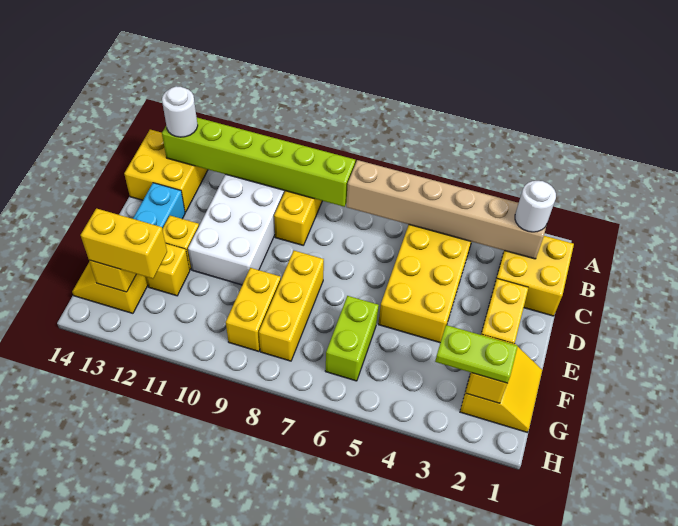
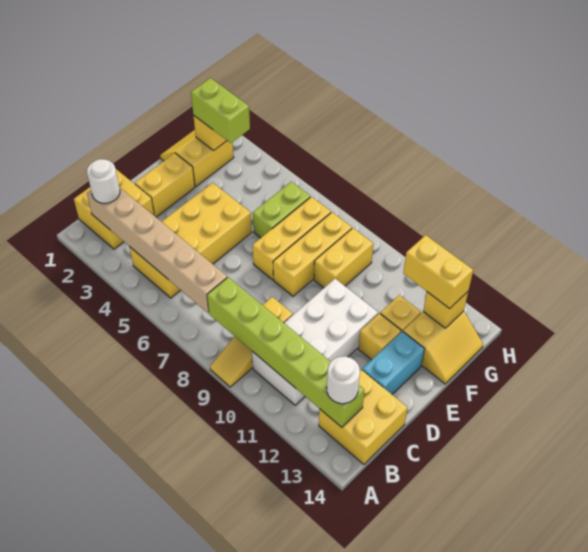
none -> yellow 1x3 brick [253,197,331,280]
lime 1x2 plate [435,325,518,383] -> lime 1x2 brick [191,78,250,143]

